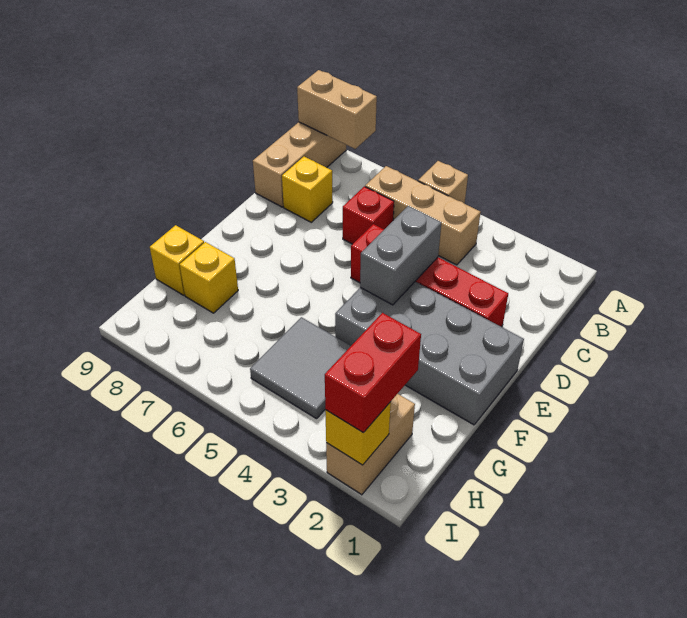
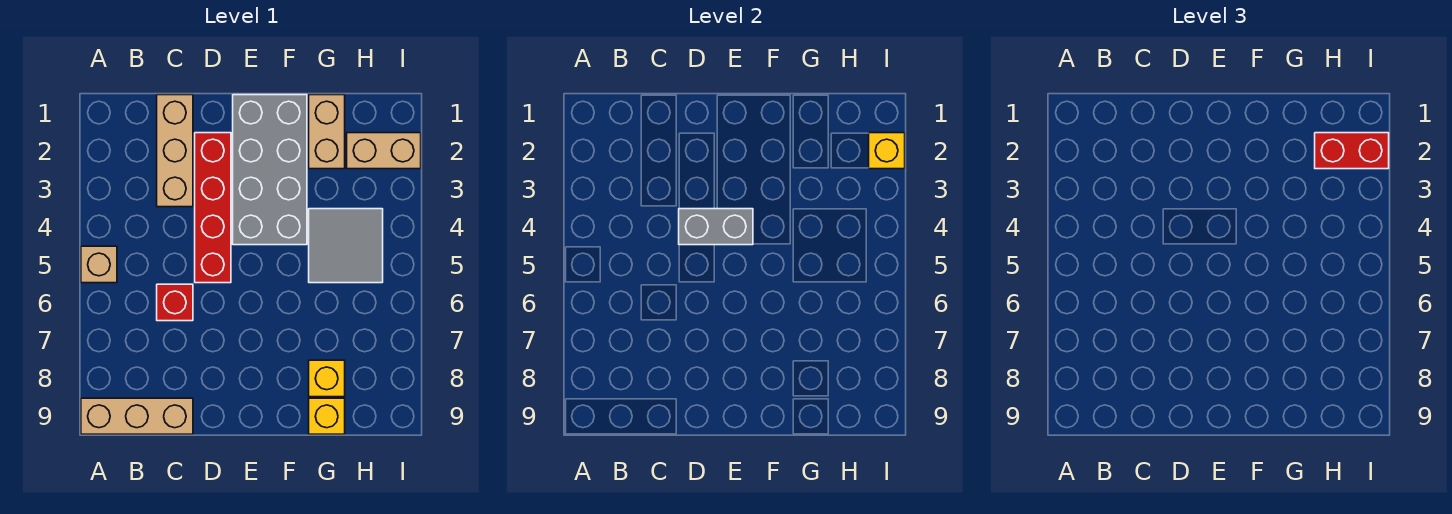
tan 1x2 brick [297,70,377,149] -> tan 1x2 brick moved to [309,95,345,169]
tan 1x3 brick [365,166,481,265] -> tan 1x3 brick moved to [157,95,193,207]
yellow 1x1 brick [282,157,333,222] -> none

